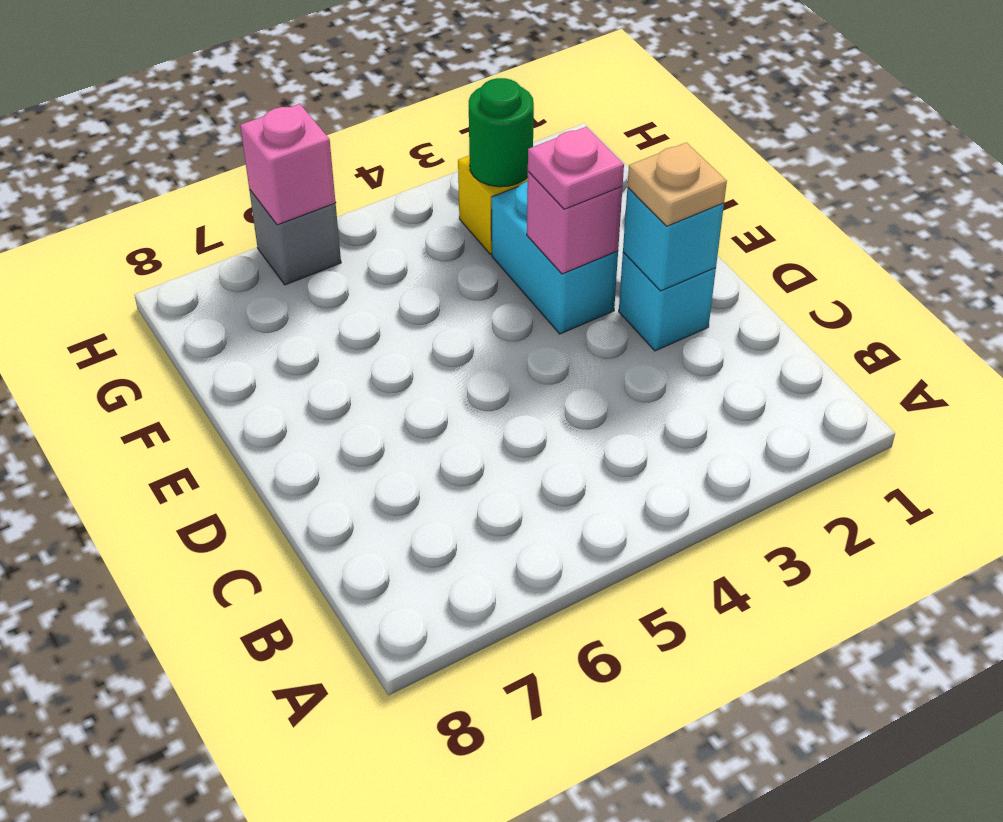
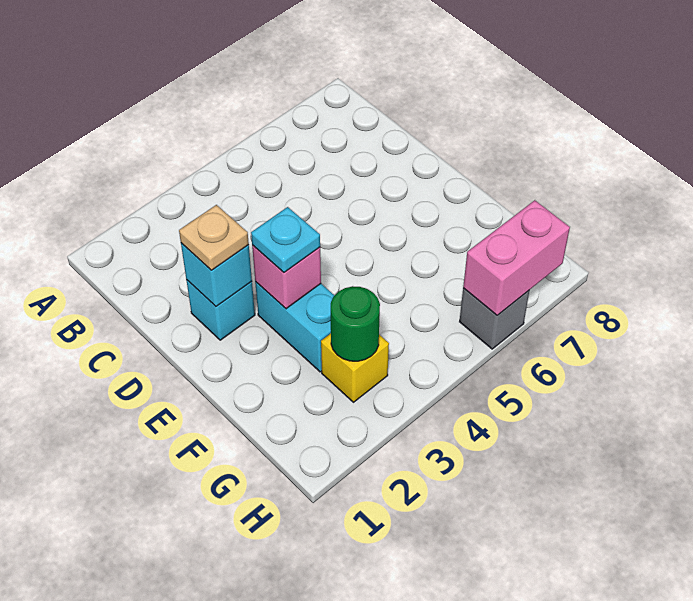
pink 1x1 plate [528,127,624,209] -> cyan 1x1 plate [251,207,320,272]
pink 1x1 brick [240,104,336,225] -> pink 1x2 brick [463,200,570,315]

